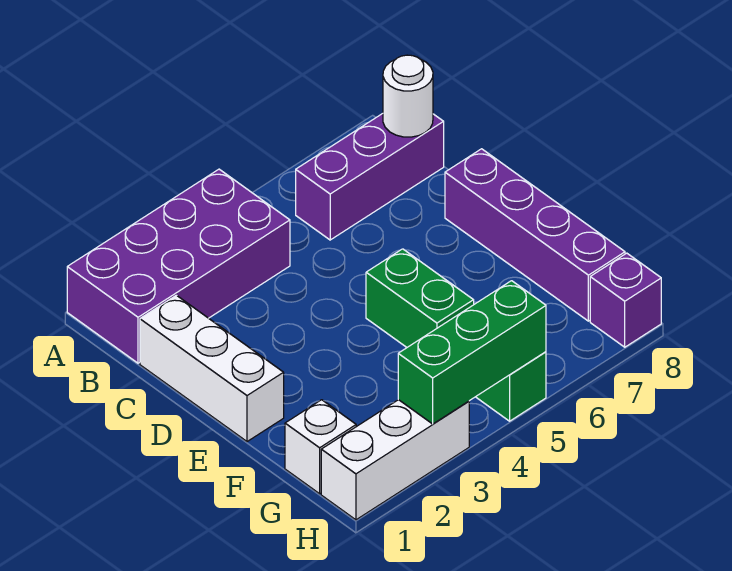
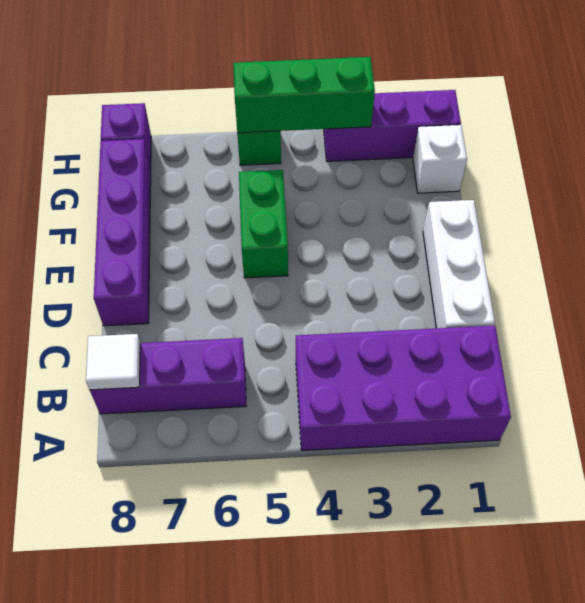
white 1x1 round brick [383,55,433,137] -> white 1x1 tile [86,334,140,390]
white 1x3 brick [321,400,469,520] -> purple 1x3 brick [324,90,461,161]

